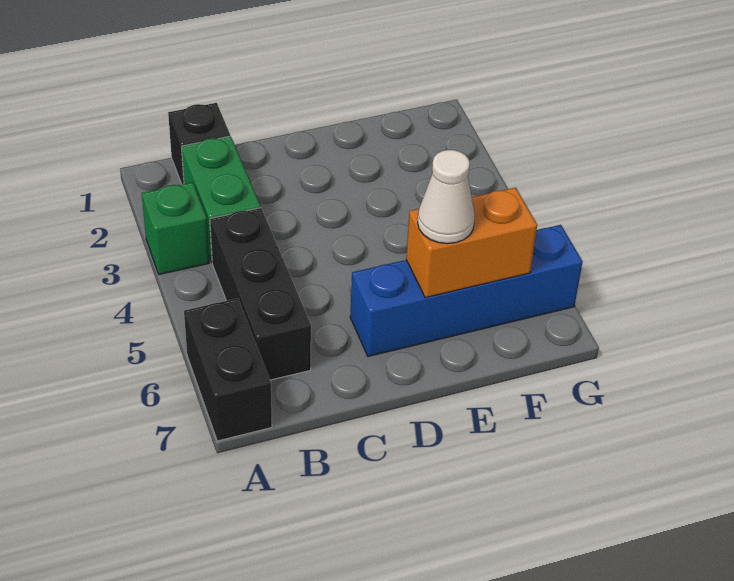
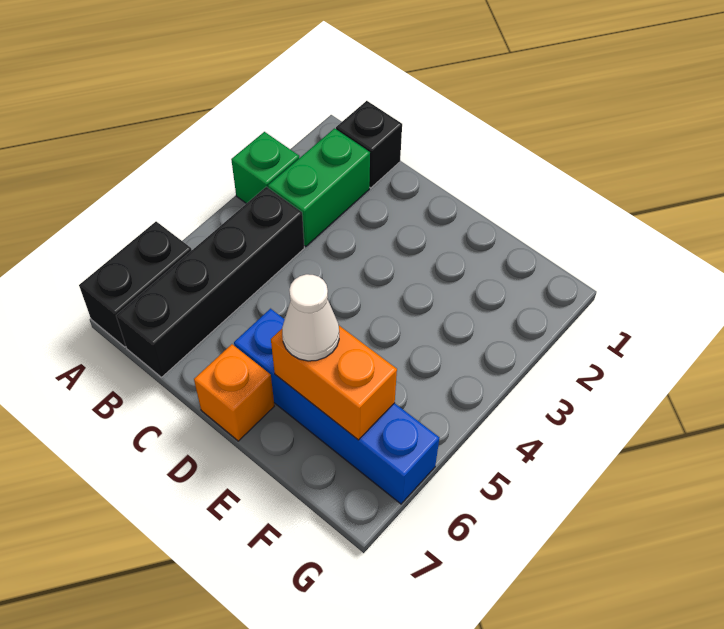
black 1x3 brick [210,208,311,380] -> black 1x4 brick [116,187,304,377]
none -> orange 1x1 brick [194,344,274,441]

